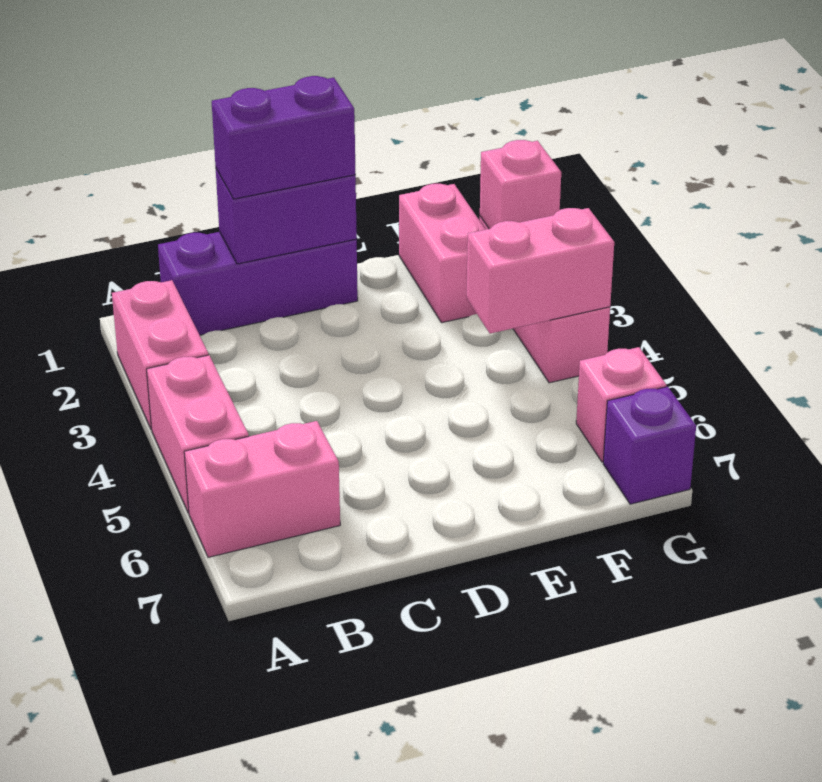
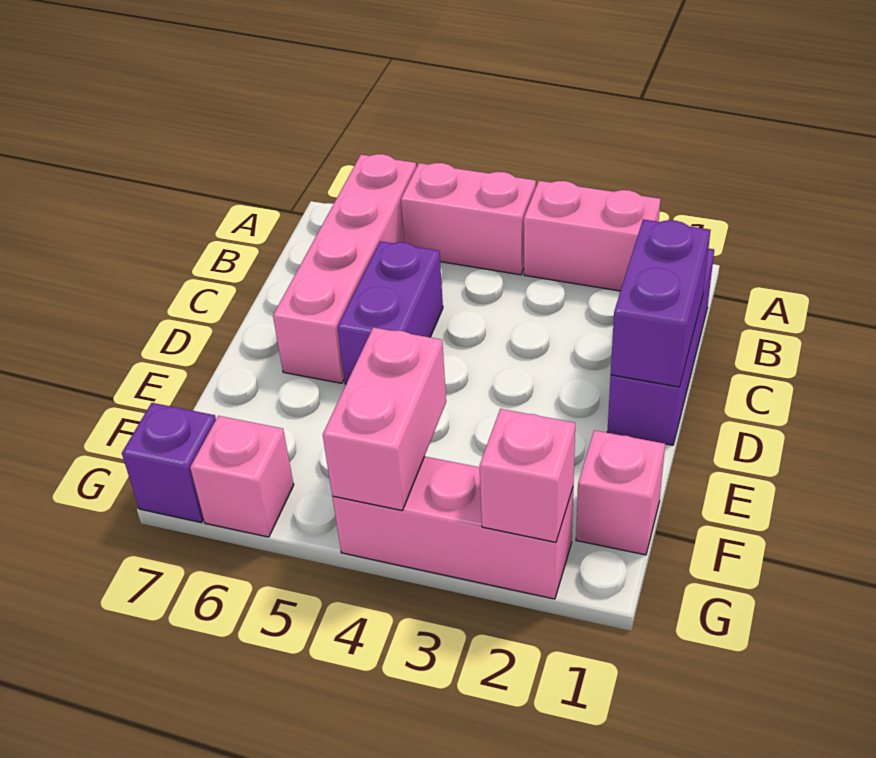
pink 1x2 brick [184,421,340,557] -> pink 1x4 brick [273,154,416,383]
purple 1x2 brick [212,76,356,199] -> purple 1x2 brick moved to [337,241,443,384]
pink 1x2 brick [399,184,486,323] -> pink 1x1 brick [576,430,665,555]

